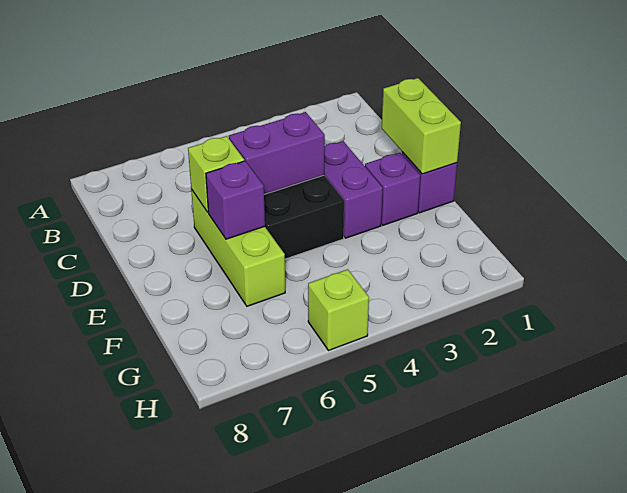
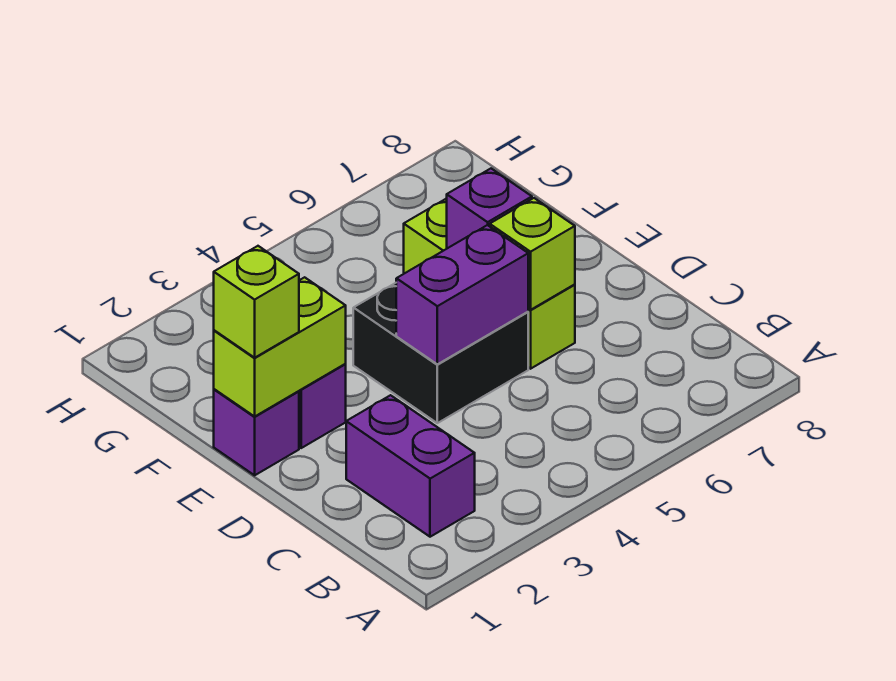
lime 1x2 brick [382,78,461,174] -> lime 1x2 brick turned to [214,277,346,416]
purple 1x2 brick [324,141,383,238] -> purple 1x2 brick moved to [346,395,475,537]
lime 1x1 brick [308,269,369,351] -> lime 1x1 brick moved to [214,246,299,358]

